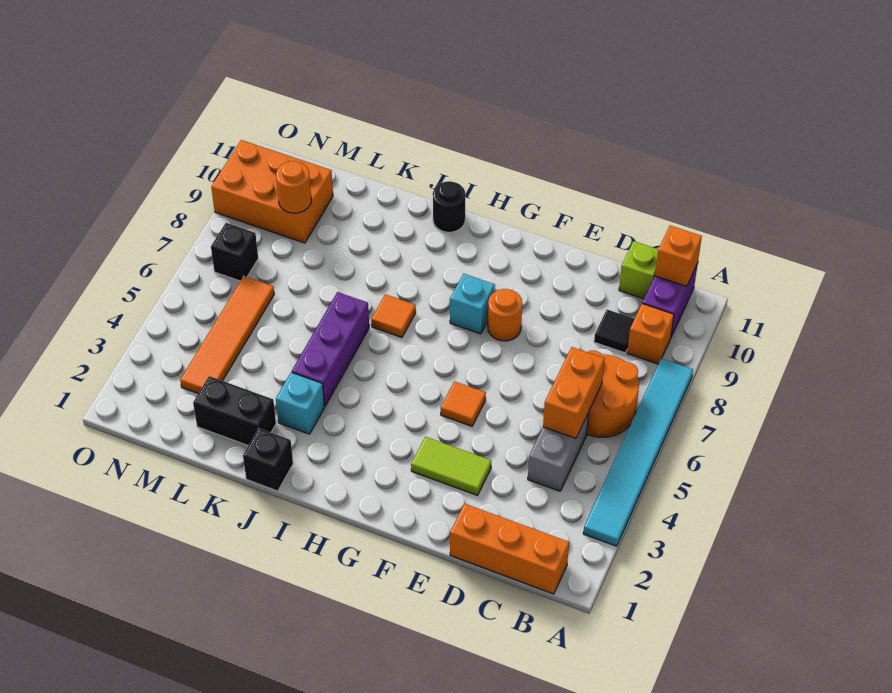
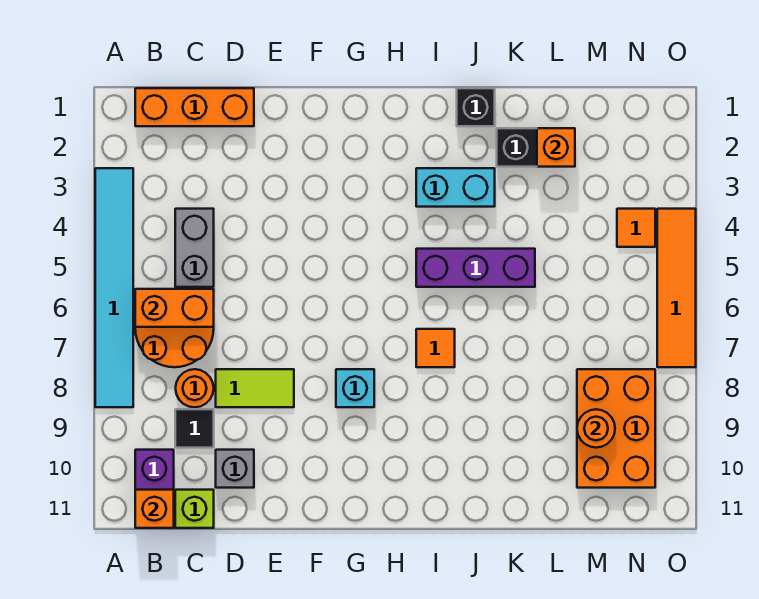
orange 1x1 brick [627,304,674,364] -> orange 1x1 brick moved to [537,128,575,167]
orange 1x2 brick [543,347,605,438] -> orange 1x2 brick turned to [135,289,214,327]
none -> grey 1x1 brick [216,450,254,488]
lime 1x2 tile [411,437,491,495] -> lime 1x2 tile moved to [216,369,294,407]
orange 1x1 tile [441,381,486,426] -> orange 1x1 tile moved to [617,209,655,247]
orange 1x1 round brick [488,289,522,341] -> orange 1x1 round brick moved to [176,369,214,407]
black 1x1 round brick [433,181,465,232] -> none
cyan 1x1 brick [276,372,324,434] -> cyan 1x2 brick [416,168,495,207]
purple 1x3 brick [292,292,369,406] -> purple 1x3 brick turned to [416,249,535,287]
orange 1x4 tile [180,276,274,393] -> orange 1x4 tile moved to [657,209,696,367]
orange 2x3 brick [211,140,333,243] -> orange 2x3 brick turned to [577,369,655,488]
black 1x1 brick [211,223,258,281] -> none

